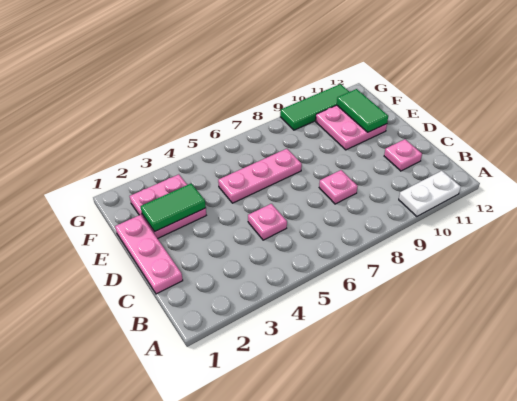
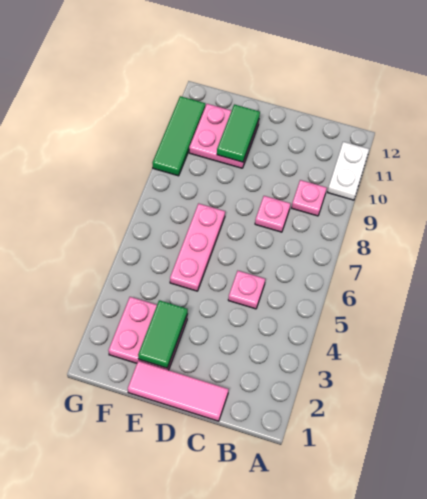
pink 1x3 plate [115,215,183,294] -> pink 1x3 tile [128,361,229,421]
pink 1x1 plate [384,139,422,171] -> pink 1x1 plate moved to [292,180,327,216]
green 1x2 tile [337,89,388,132] -> green 1x2 tile turned to [217,104,260,162]

